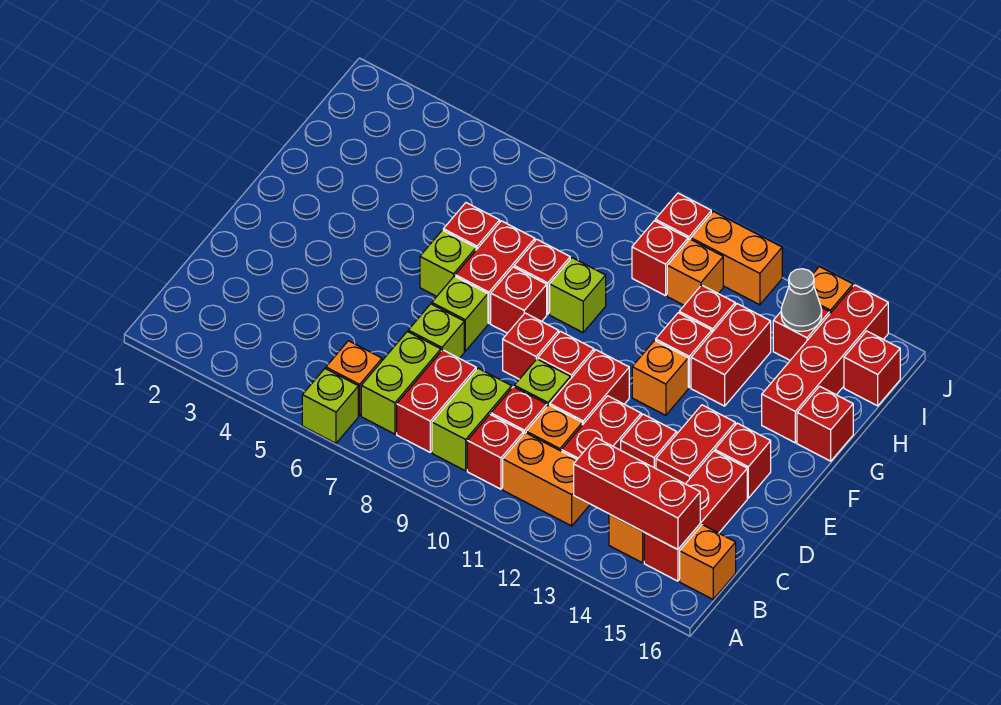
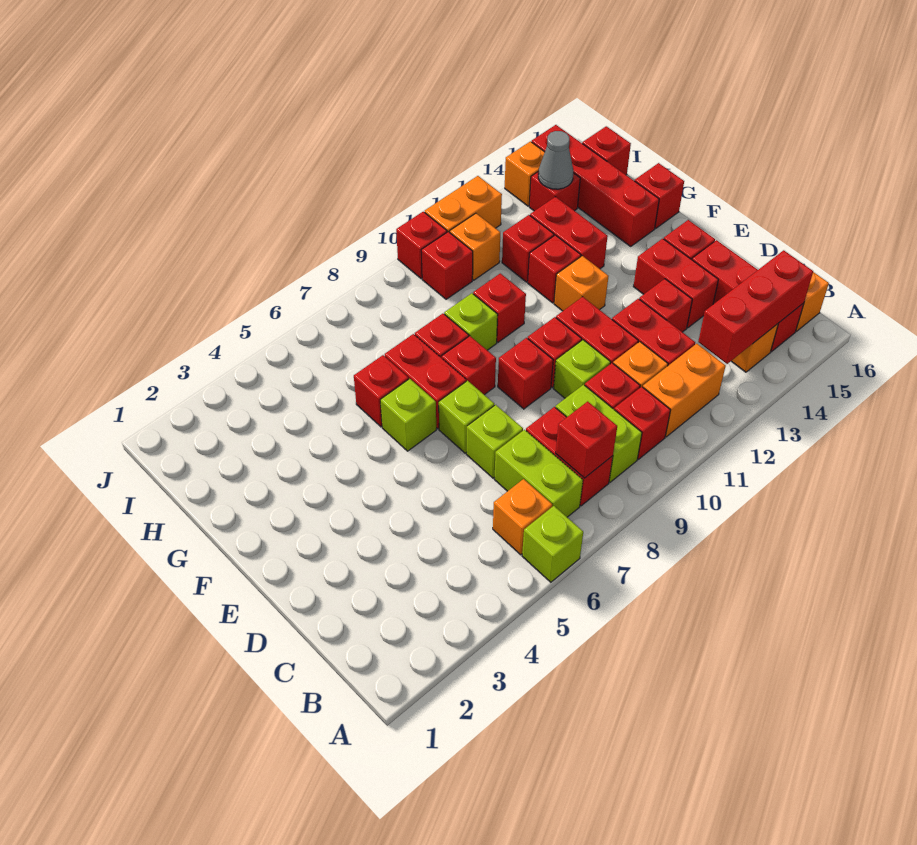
none -> red 1x1 brick [556,401,617,478]
none -> red 1x1 brick [473,273,526,342]

